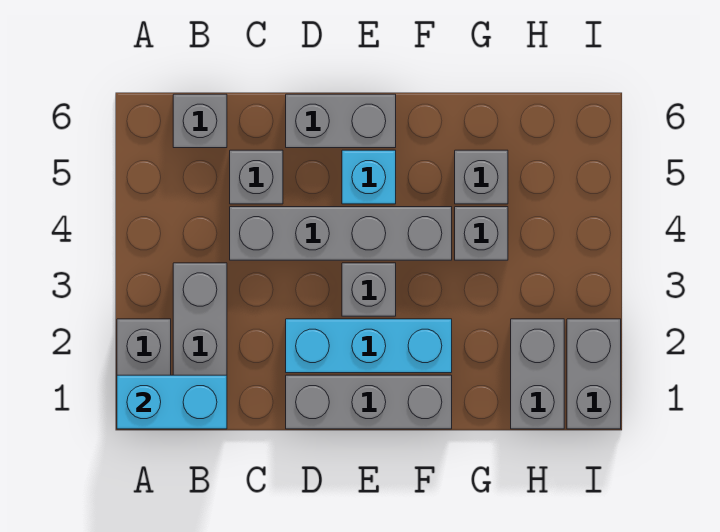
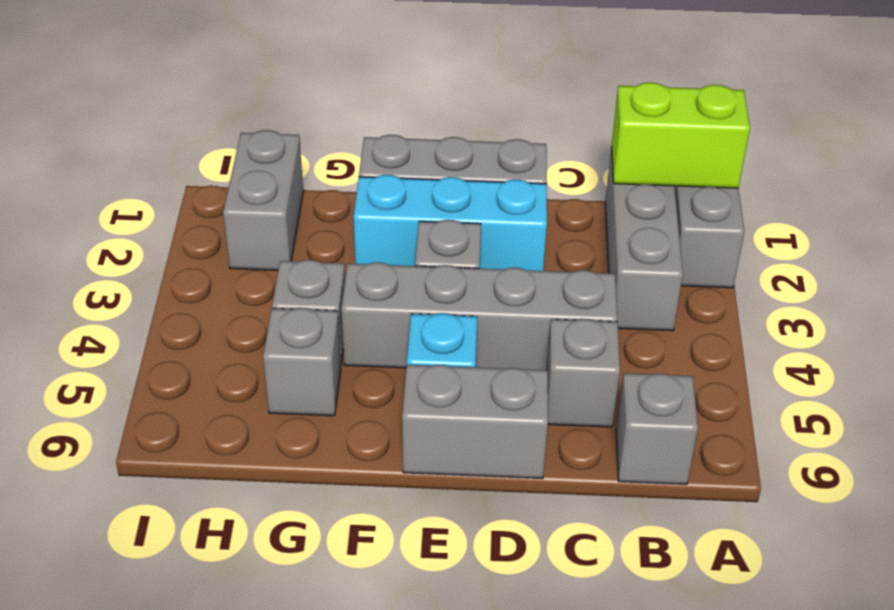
cyan 1x2 brick [117,375,227,429] -> lime 1x2 brick [612,82,750,188]
grey 1x2 brick [567,319,621,429] -> none

